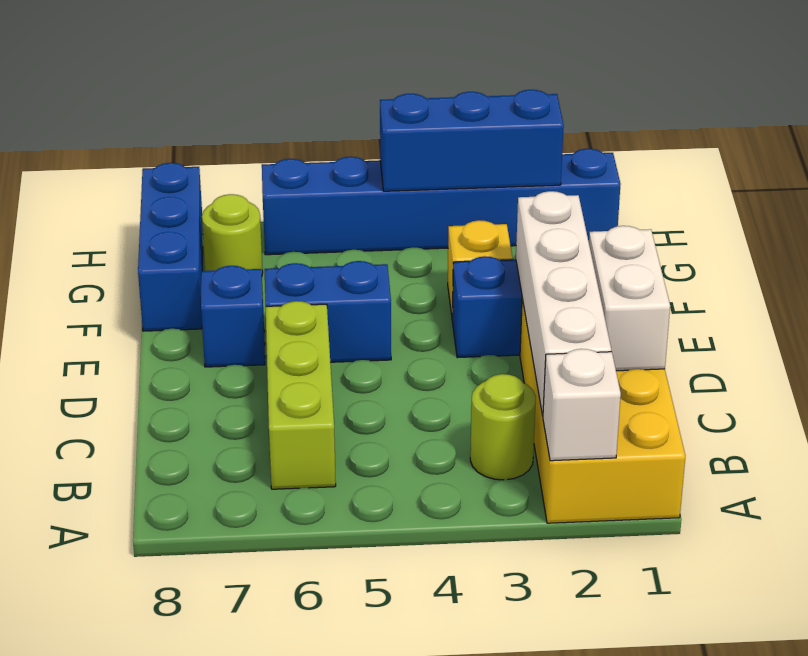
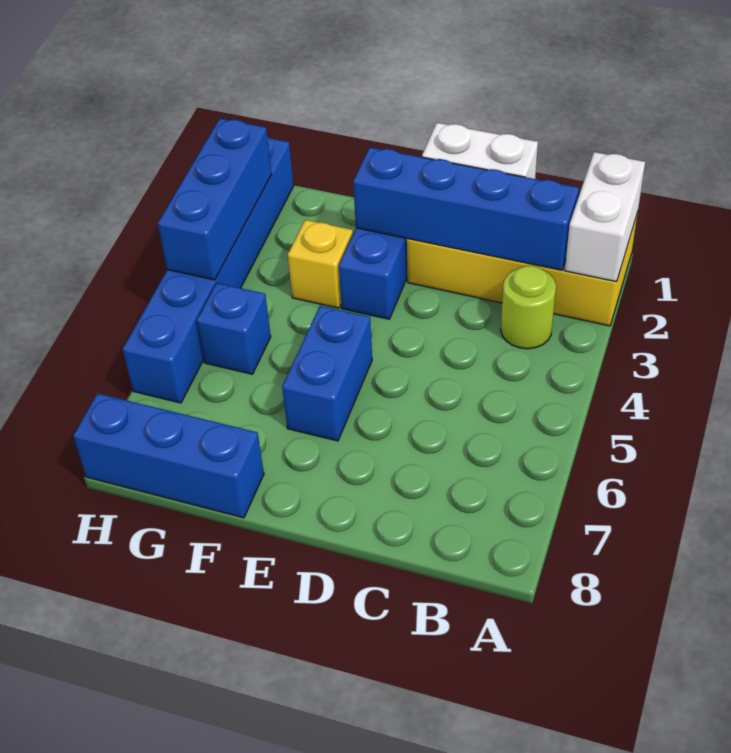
white 1x1 brick [543,349,621,461] -> white 1x2 brick [565,152,645,282]
white 1x4 brick [516,191,611,416] -> blue 1x4 brick [353,147,579,270]
lime 1x3 brick [266,301,336,489] -> none
blue 1x1 brick [201,266,265,367] -> blue 1x1 brick moved to [197,283,271,374]
lime 1x1 round brick [202,194,263,274] -> none

